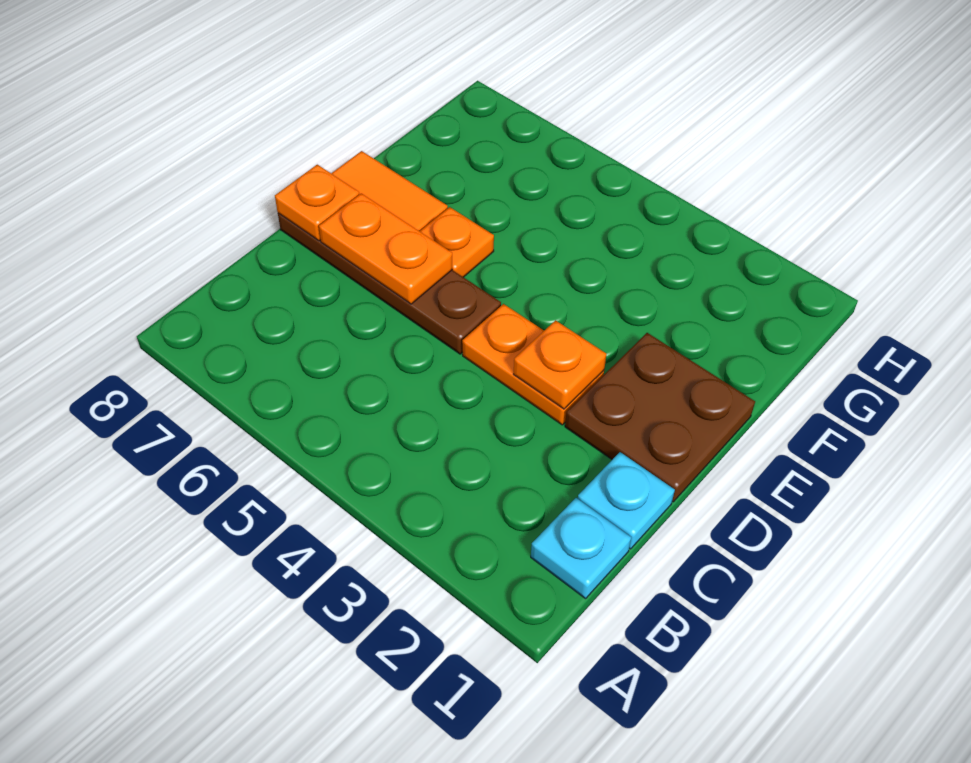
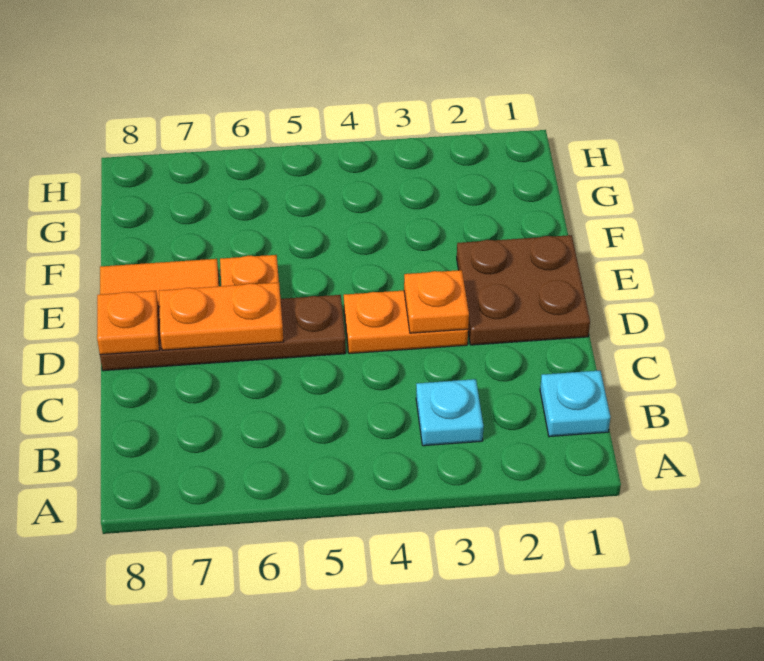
cyan 1x1 plate [578,452,675,549] -> cyan 1x1 plate moved to [416,379,484,446]

